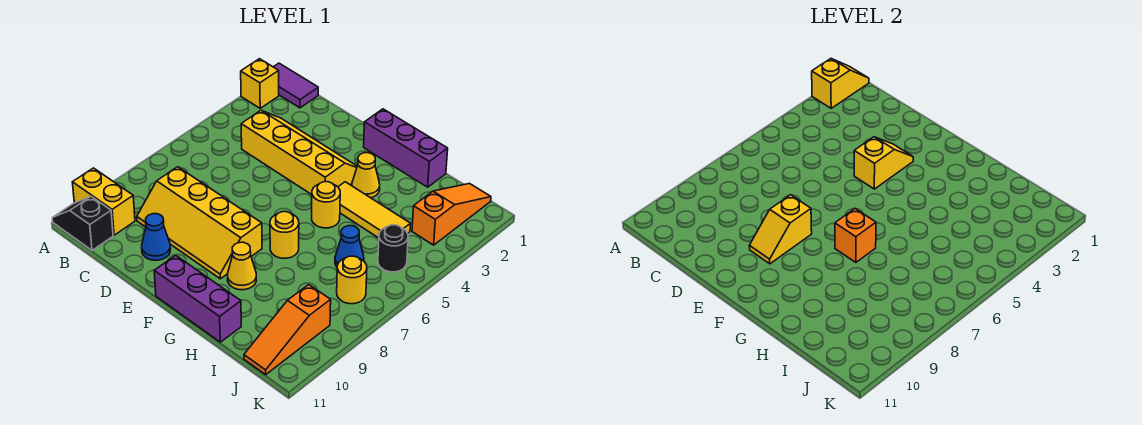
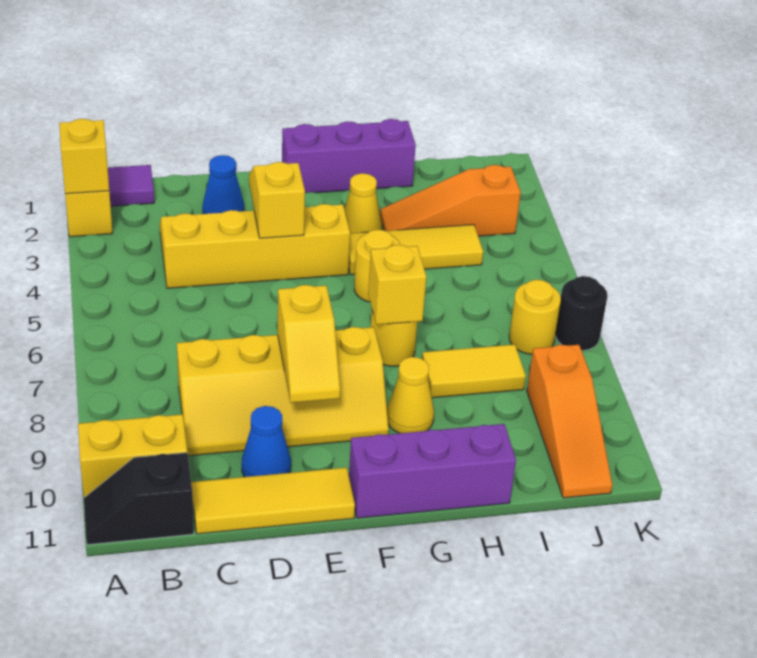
none -> yellow 1x3 tile [191,467,355,534]
orange 1x1 brick [835,209,876,262] -> yellow 1x1 brick [368,245,426,325]
none -> yellow 1x2 tile [422,344,526,398]
blue 1x1 cone [335,226,364,267] -> blue 1x1 cone moved to [202,155,244,214]
orange 1x3 slope [412,184,491,245] -> orange 1x3 slope turned to [380,165,521,236]
black 1x1 round brick [378,225,408,272] -> black 1x1 round brick moved to [555,276,608,351]

